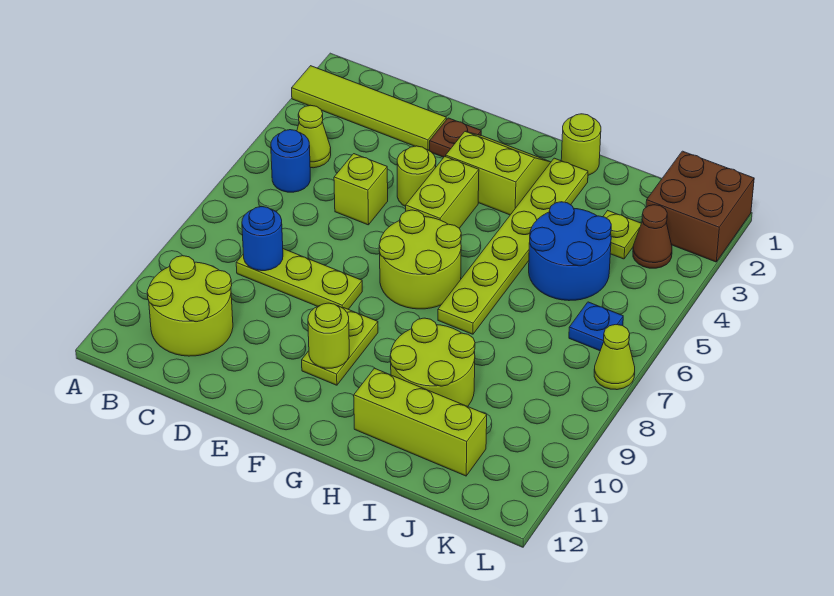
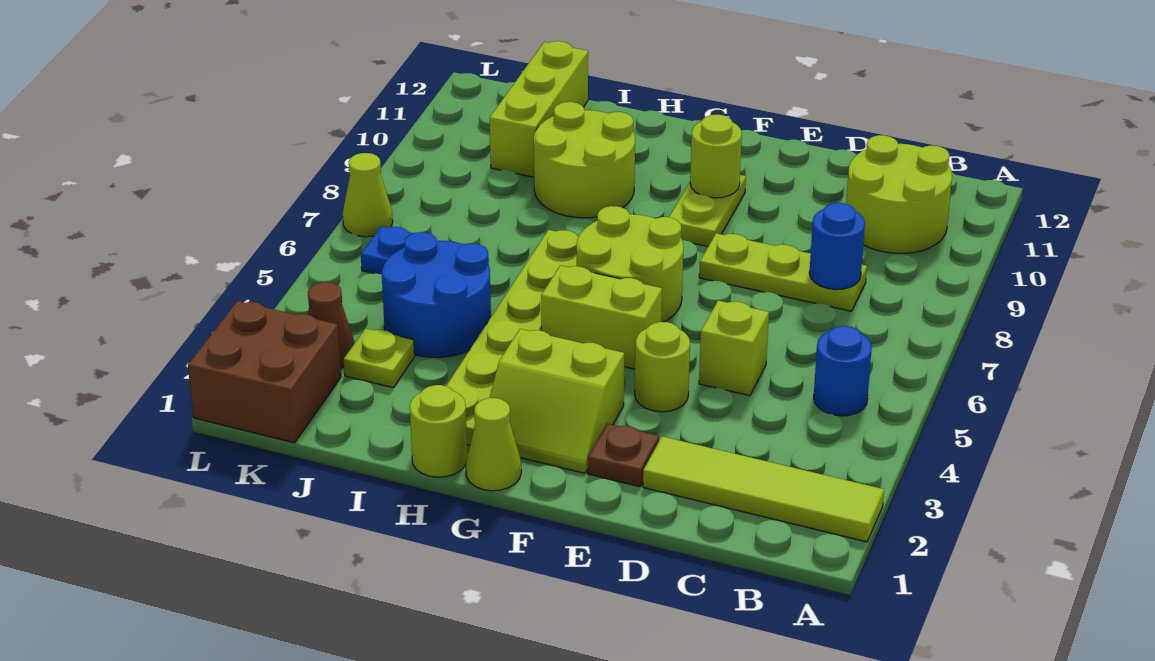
lime 1x1 cone [297,105,331,168] -> lime 1x1 cone moved to [466,398,521,491]
lime 1x2 brick [406,156,479,228] -> lime 1x2 brick turned to [541,266,662,369]
lime 1x3 brick [354,368,487,476] -> lime 1x3 brick turned to [490,41,588,177]

